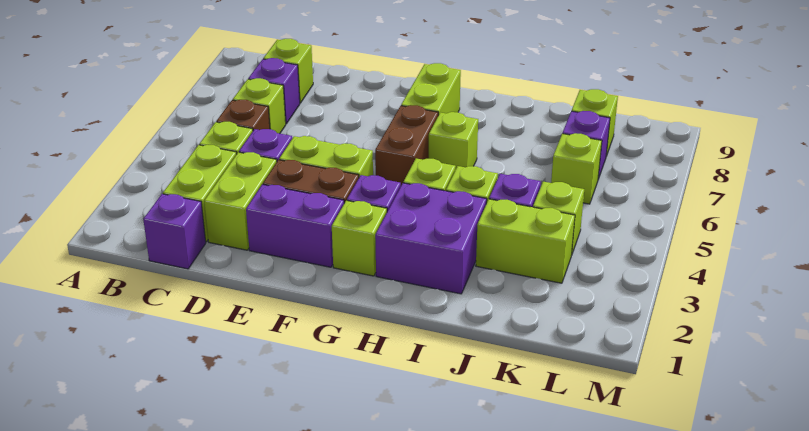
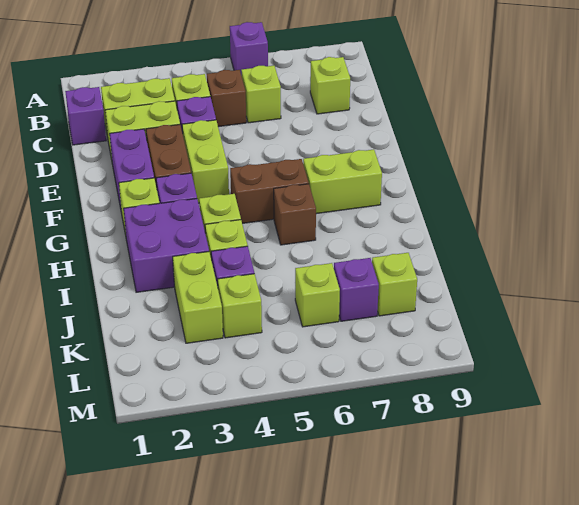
purple 1x1 brick [248,58,300,124] -> purple 1x1 brick moved to [230,22,268,76]
lime 1x1 brick [429,112,478,170] -> brown 1x1 brick [274,184,316,245]

